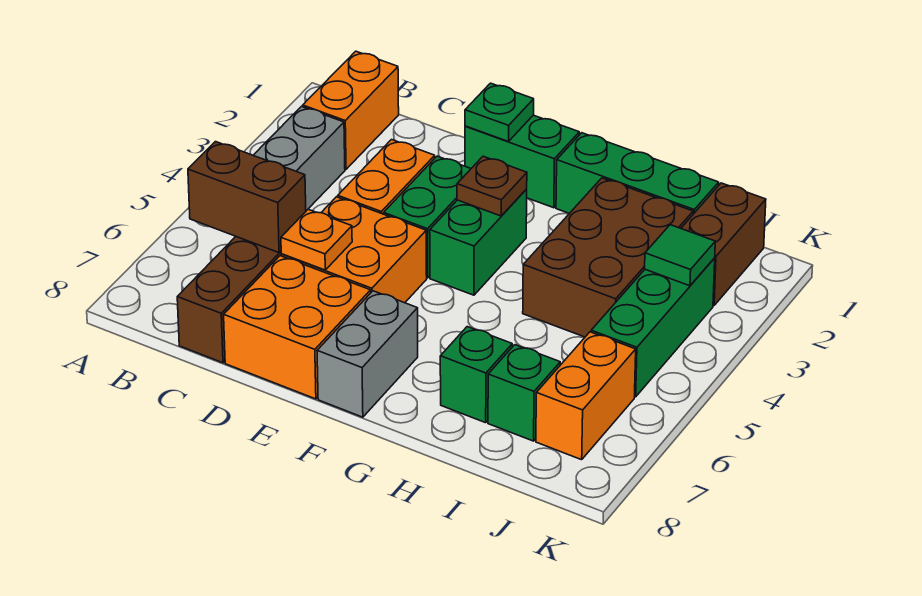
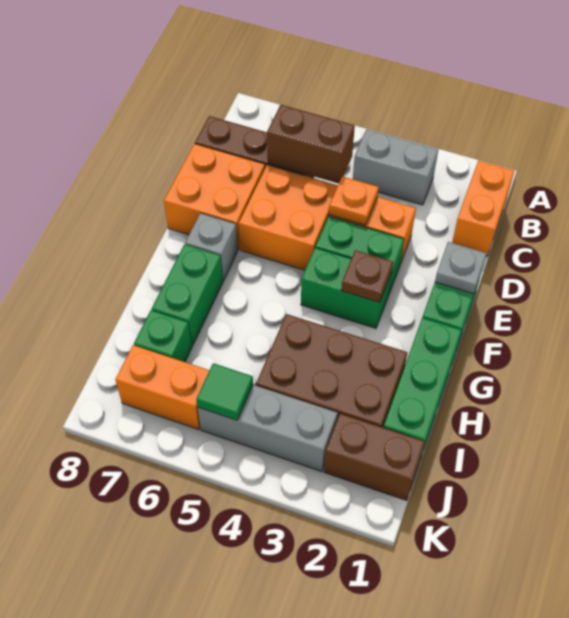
orange 1x2 brick [303,51,399,169] -> orange 1x2 brick turned to [452,160,514,256]
brown 1x2 brick [188,142,306,253] -> brown 1x2 brick turned to [267,105,355,184]
orange 1x1 plate [281,209,352,270] -> orange 1x1 plate moved to [329,176,379,225]
green 1x1 plate [465,83,534,142] -> grey 1x1 plate [435,242,487,294]
grey 1x2 brick [317,291,418,417] -> grey 1x1 brick [185,213,238,281]
green 1x1 brick [440,327,512,423] -> green 1x2 brick [152,244,223,346]
green 1x3 brick [591,258,715,397] -> grey 1x3 brick [198,385,338,472]
green 1x1 tile [645,225,715,286] -> green 1x1 tile moved to [196,363,253,420]

